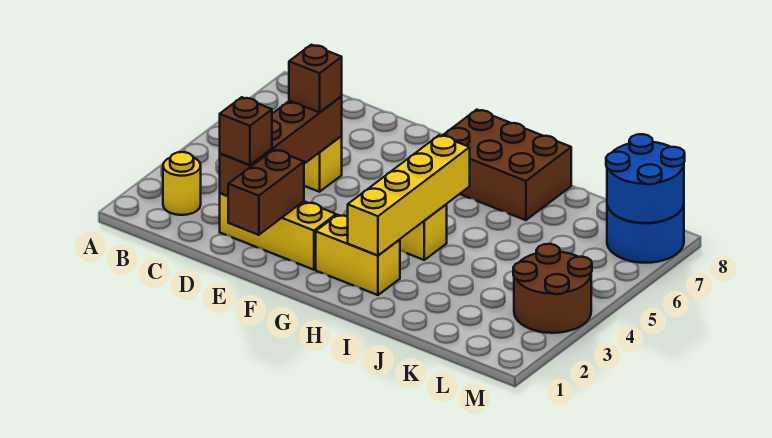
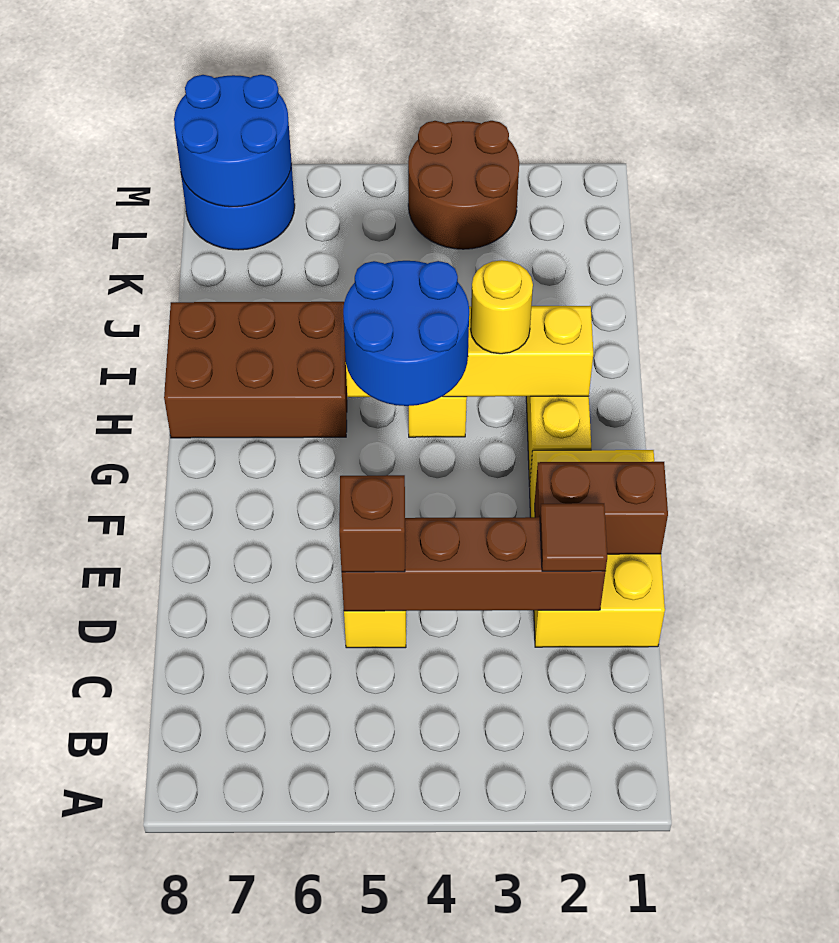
yellow 1x1 round brick [163,152,201,215] -> yellow 1x1 round brick moved to [470,260,533,354]
yellow 1x3 brick [220,193,336,270] -> yellow 2x3 brick [529,450,665,647]
brown 1x1 brick [220,97,272,165] -> brown 1x1 tile [540,503,607,571]
none -> blue 2x2 round brick [343,261,469,406]
brown 2x3 brick [442,110,571,220] -> brown 2x3 brick turned to [164,302,347,438]

